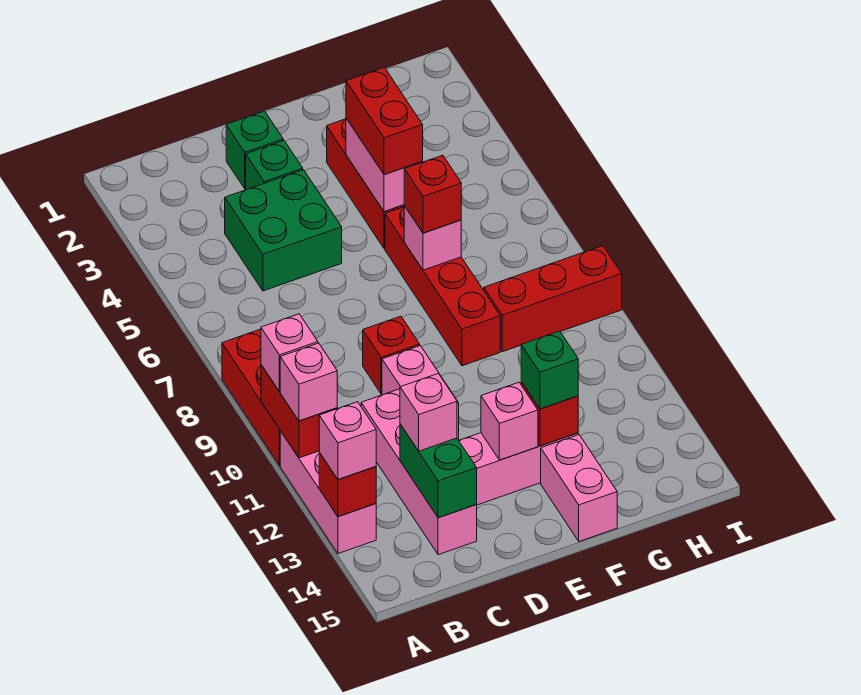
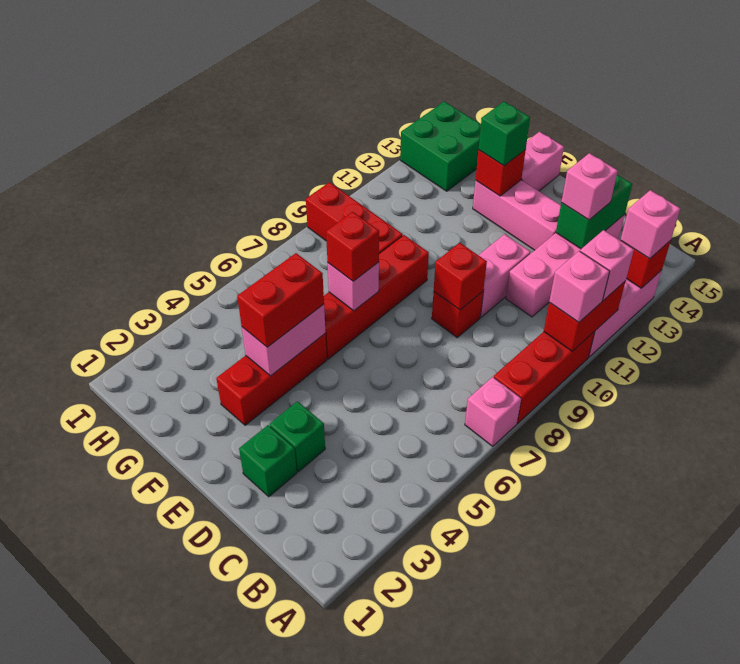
green 2x2 brick [225,170,342,291] -> green 2x2 brick moved to [400,102,481,191]
none -> red 1x1 brick [434,243,487,310]
pink 1x1 brick [481,382,538,460] -> pink 1x1 brick moved to [465,377,521,446]

